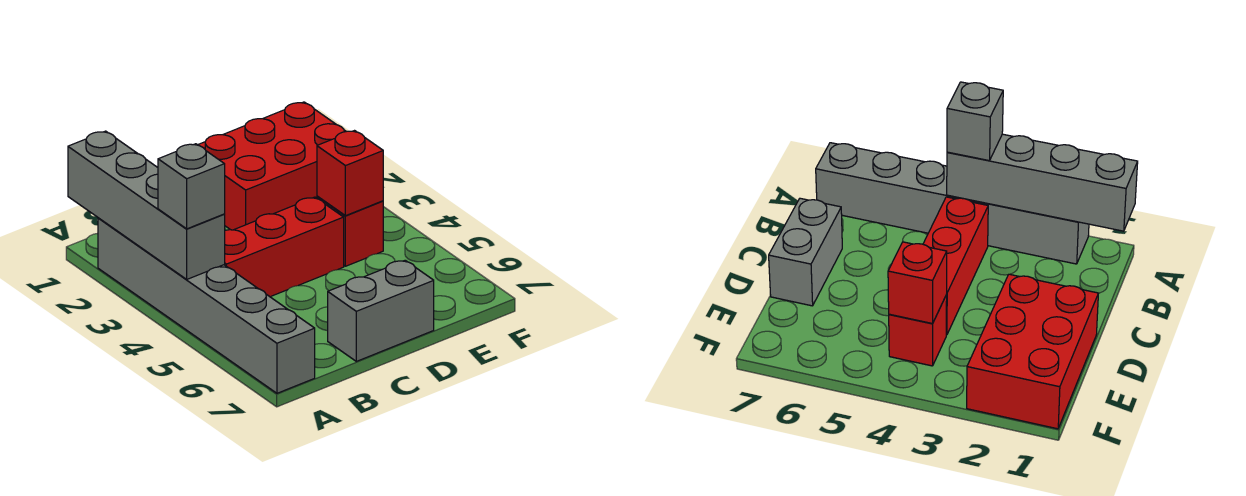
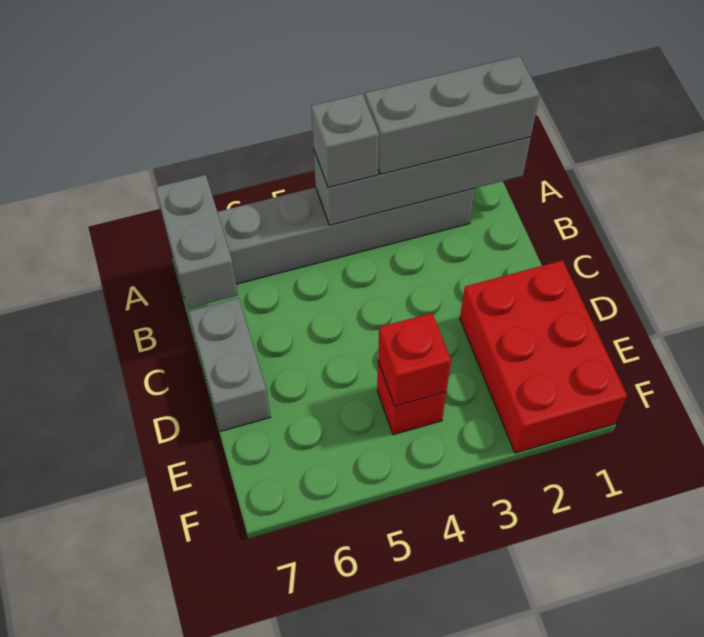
none -> grey 1x3 brick [365,56,540,174]
none -> grey 1x2 brick [155,175,238,308]
red 1x3 brick [224,197,344,297] -> none

